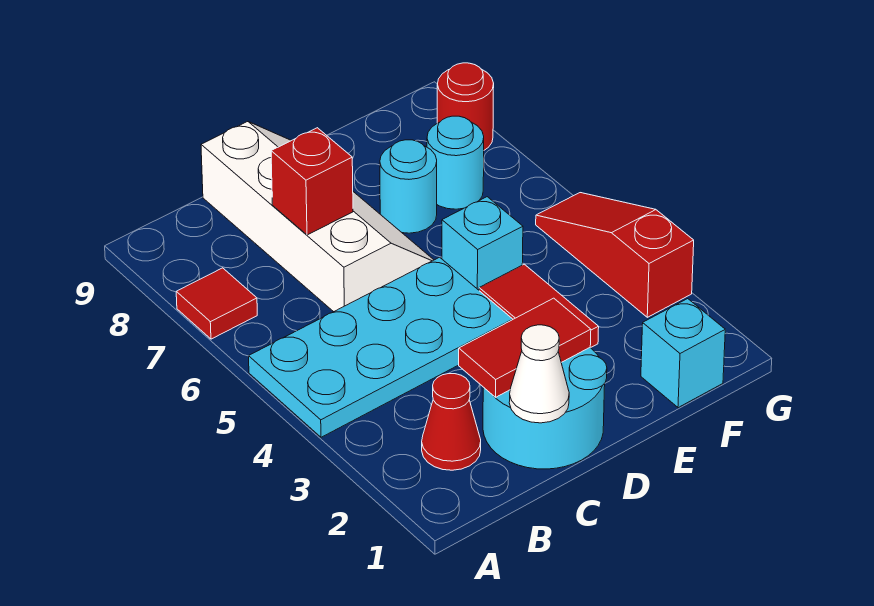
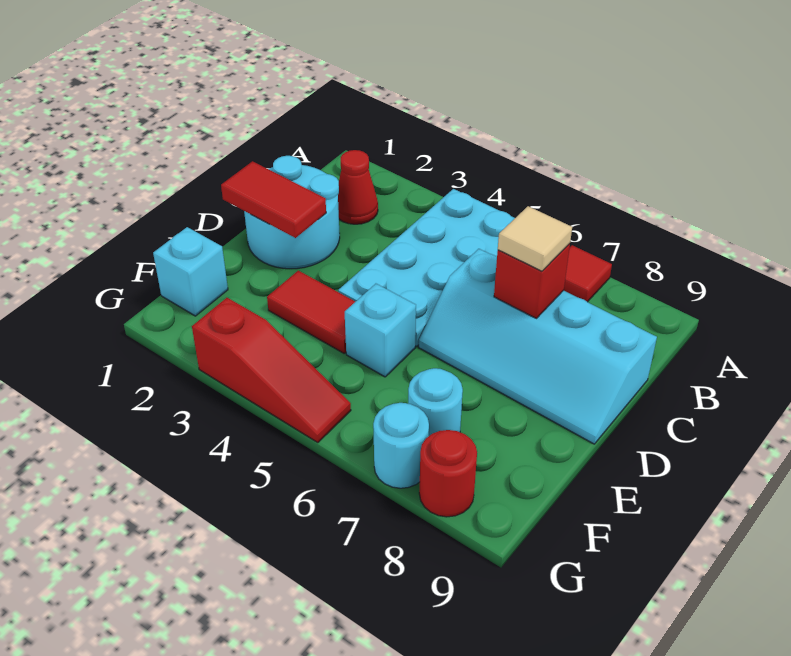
white 1x1 cone [509,325,569,423] -> none
red 1x2 tile [459,298,591,397] -> red 1x2 tile turned to [221,161,326,238]
white 2x4 slope [201,122,433,312] -> cyan 2x4 slope [419,249,657,444]
none -> tan 1x1 tile [498,206,572,271]
cyan 1x1 round brick [380,140,437,233] -> cyan 1x1 round brick moved to [373,403,429,488]

